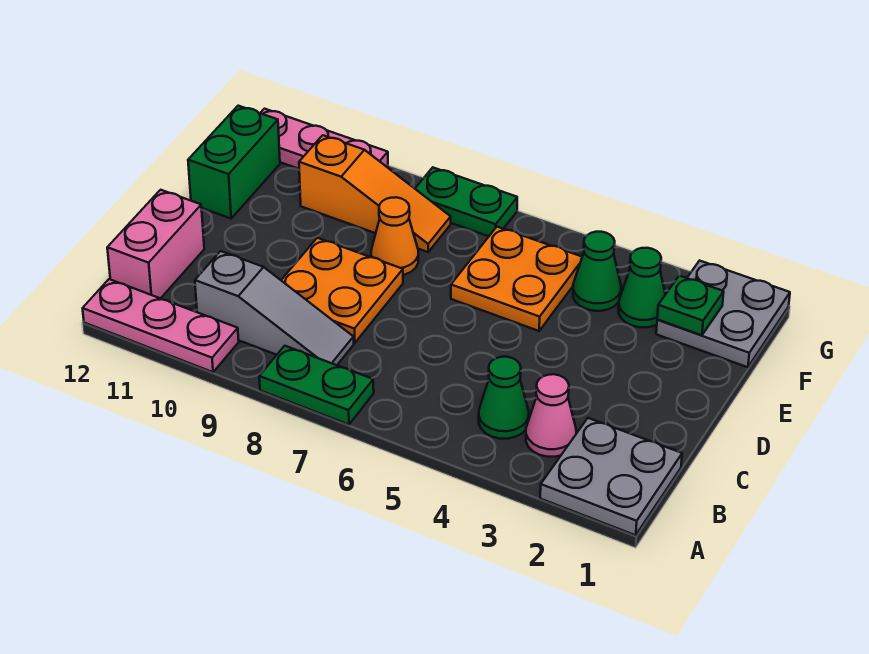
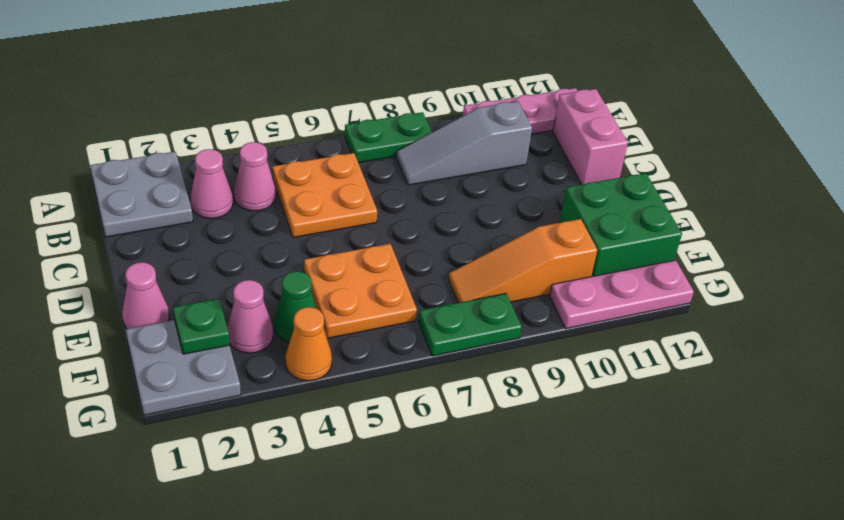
green 1x1 cone [479,357,529,439] -> pink 1x1 cone [234,142,276,211]
orange 2x2 plate [281,238,403,343] -> orange 2x2 plate moved to [272,153,377,237]
none -> pink 1x1 cone [122,262,169,329]
orange 1x1 cone [371,197,418,275] -> orange 1x1 cone moved to [285,307,332,381]
green 1x2 brick [188,106,280,219] -> green 2x2 brick [559,173,682,277]
green 1x1 cone [618,248,665,328] -> pink 1x1 cone [227,280,273,353]

